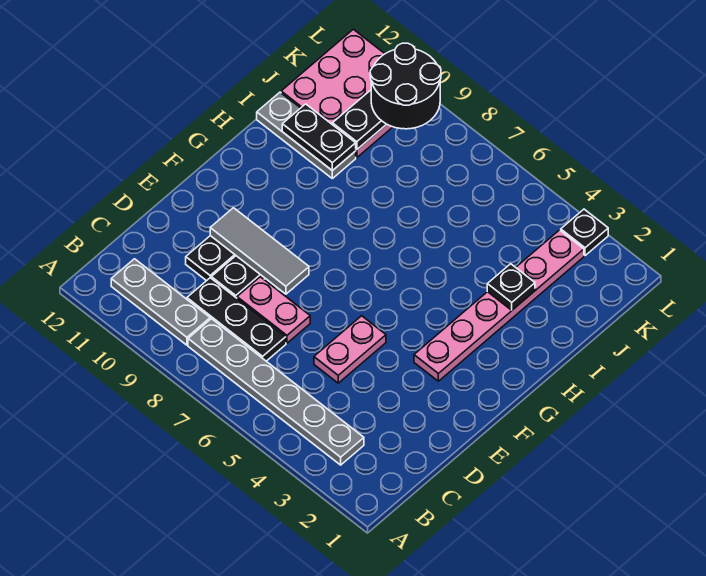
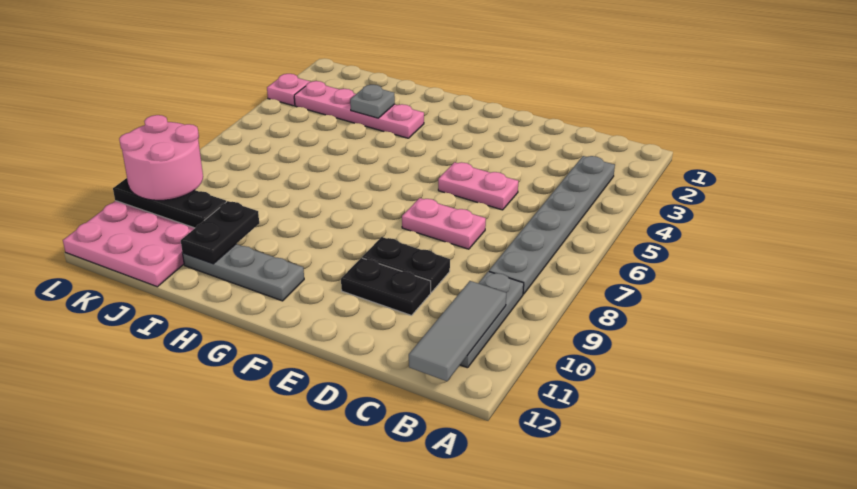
black 1x3 plate [187,278,286,361] -> none
pink 1x2 plate [237,277,310,343] -> pink 1x2 plate turned to [402,198,486,249]
grey 1x3 tile [210,208,309,294] -> grey 1x3 tile moved to [409,281,506,381]
pink 1x6 plate [414,230,584,381] -> pink 1x4 plate [294,81,424,138]
black 1x1 plate [487,264,535,310] -> grey 1x1 plate [350,85,395,118]
grey 1x3 plate [257,92,356,178] -> grey 1x3 plate turned to [183,244,304,301]
black 2x2 round brick [370,43,441,129] -> pink 2x2 round brick [119,115,203,200]
black 1x1 plate [561,209,608,256] -> pink 1x1 plate [267,74,310,106]

